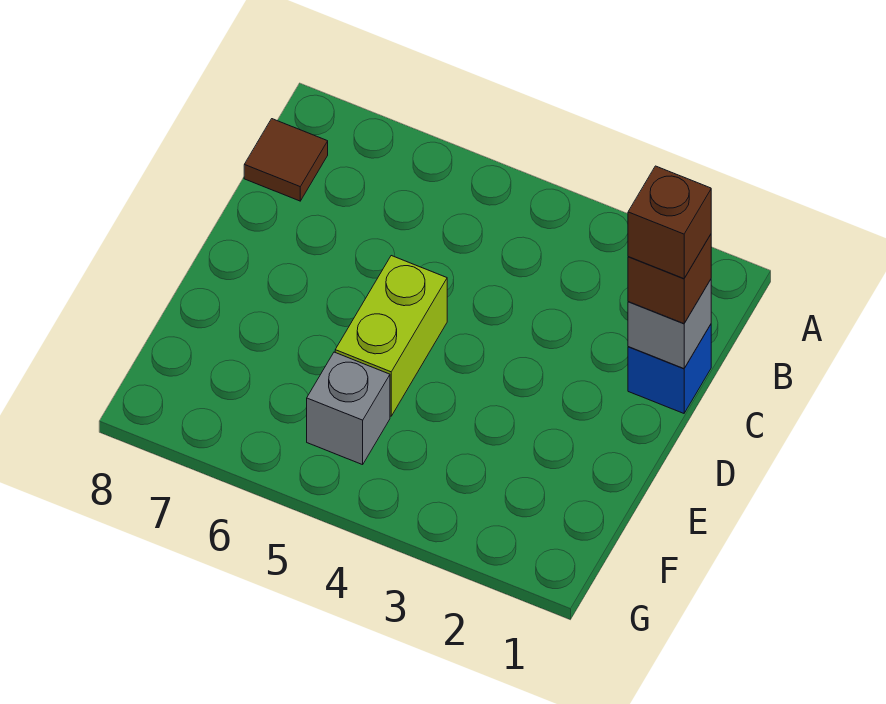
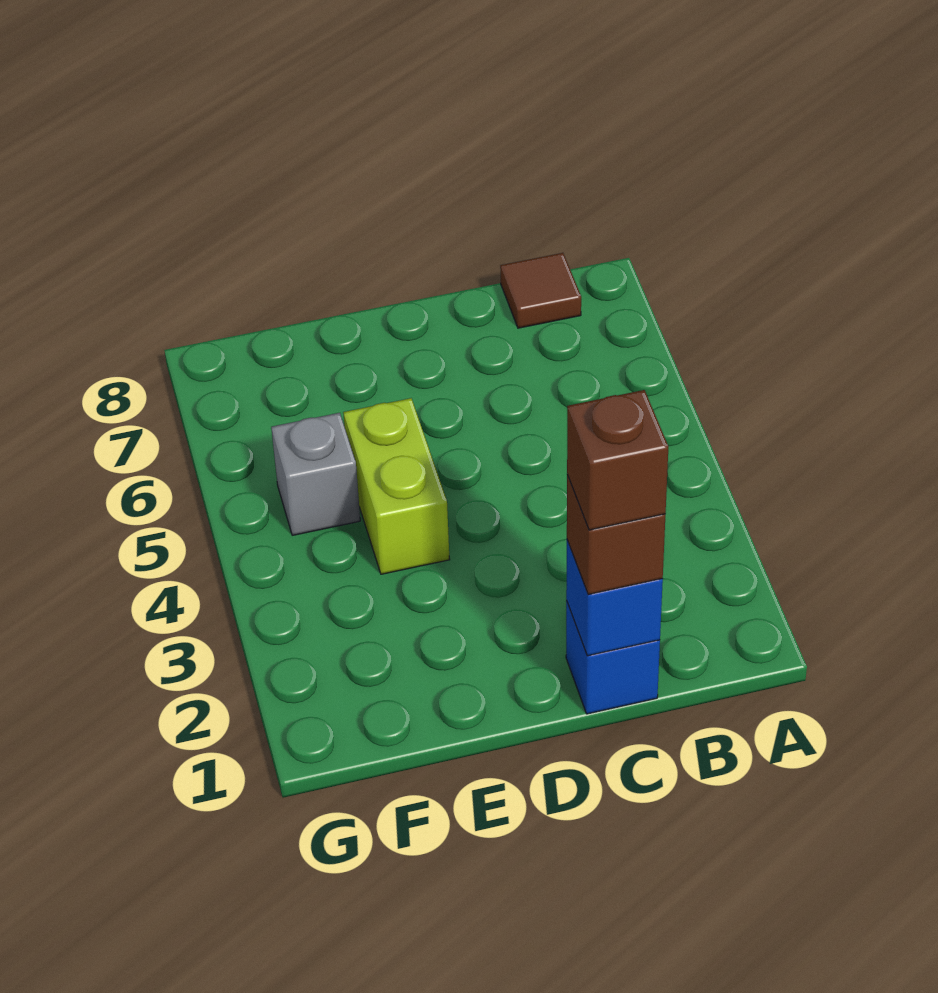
grey 1x1 brick [628,280,711,368] -> blue 1x1 brick [566,540,663,656]
lime 1x2 brick [335,256,447,416] -> lime 1x2 brick turned to [343,398,450,574]

